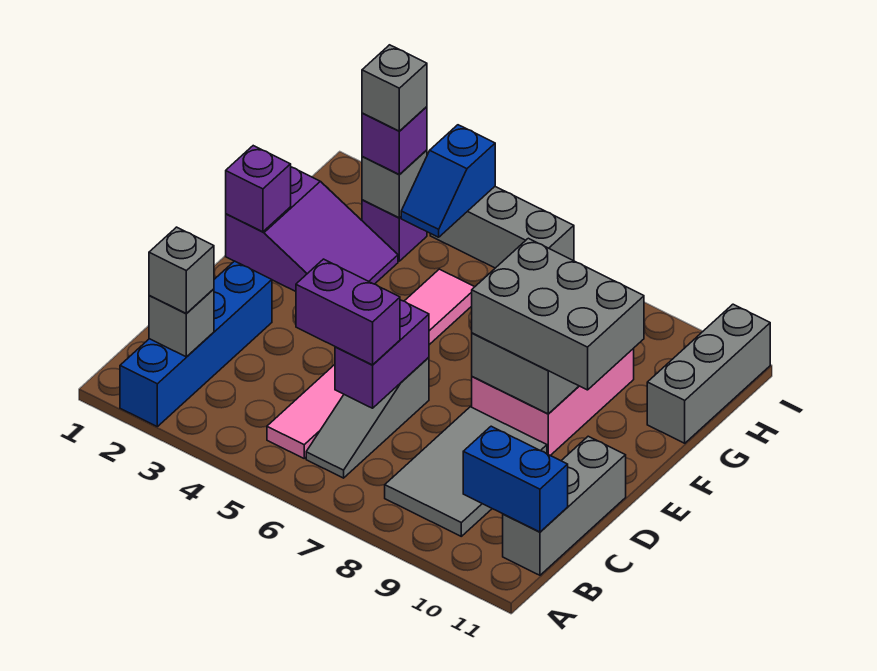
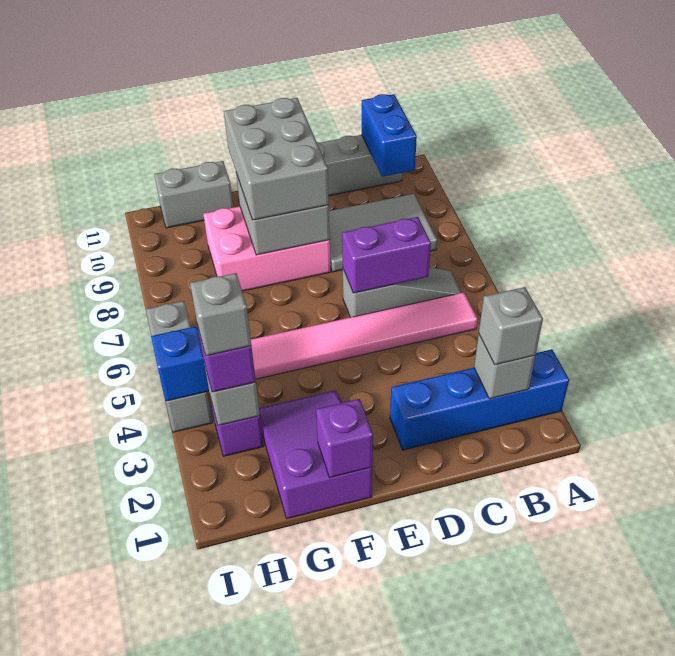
purple 1x2 brick [296,259,400,365] -> none
grey 1x3 brick [647,304,770,443] -> grey 1x2 brick [154,161,233,228]

